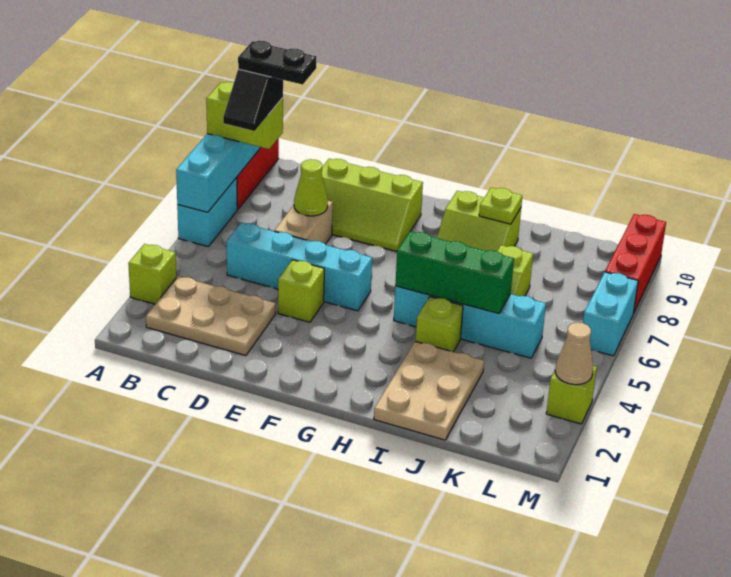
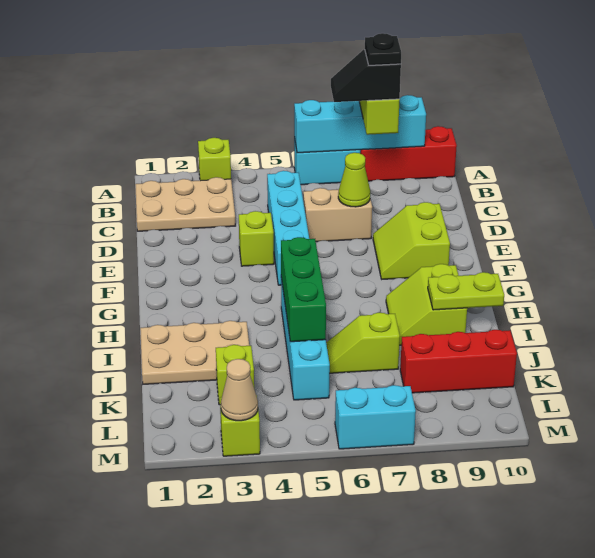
tan 2x3 plate [146,276,276,356] -> tan 2x3 plate turned to [135,177,235,231]
black 1x2 plate [238,41,316,85] -> black 1x1 plate [365,33,401,65]
lime 2x3 slope [322,159,423,251] -> lime 2x2 slope [373,202,450,279]
lime 1x1 brick [416,297,463,352] -> lime 1x1 brick moved to [216,345,254,405]
lime 1x1 plate [479,188,522,224] -> lime 1x2 plate [428,272,504,310]
red 1x3 brick [605,214,666,312] -> red 1x3 brick moved to [400,330,517,393]

